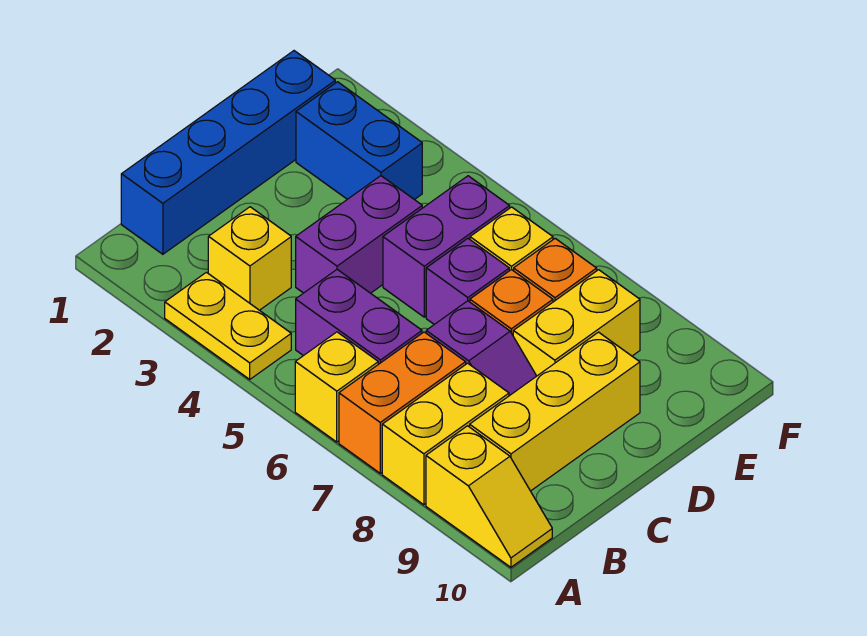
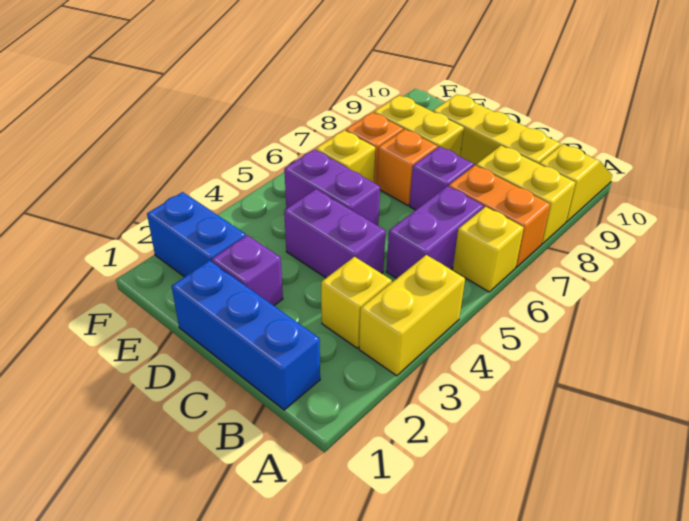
yellow 1x2 plate [165,272,291,379] -> yellow 1x2 brick [359,255,465,376]
blue 1x4 brick [121,51,335,254] -> blue 1x3 brick [172,260,320,410]
purple 1x1 brick [426,238,509,324] -> purple 1x1 brick moved to [212,235,283,306]
blue 1x2 brick [296,82,422,200] -> blue 1x2 brick turned to [147,192,246,277]

